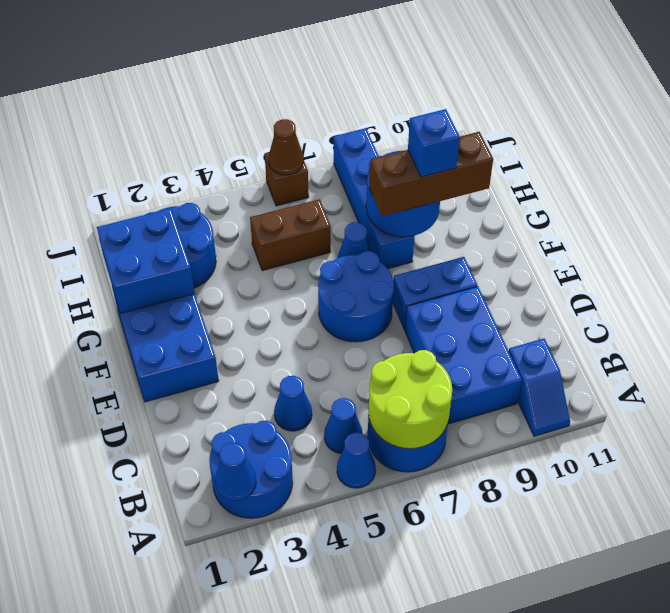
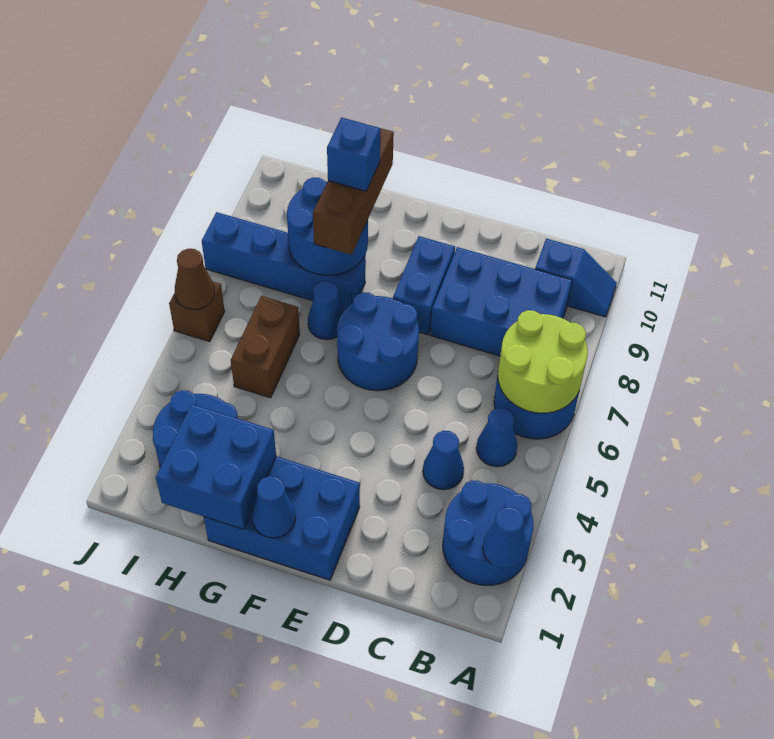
blue 1x1 cone [337,433,376,488] -> blue 1x1 cone moved to [252,476,296,538]

